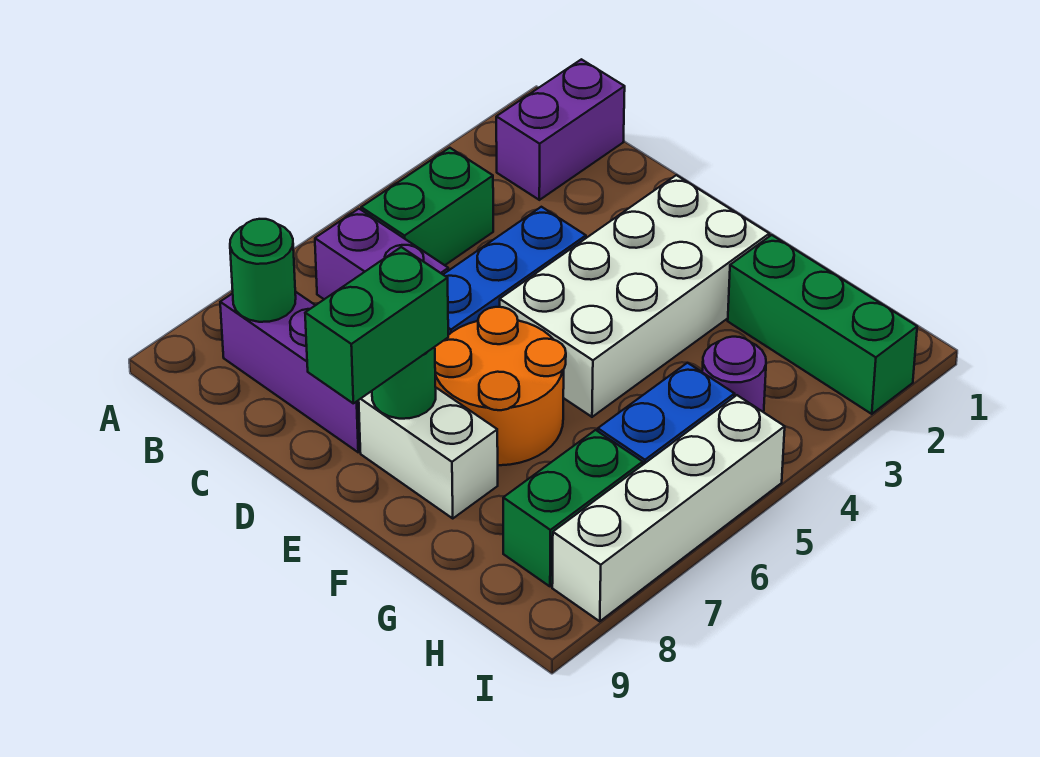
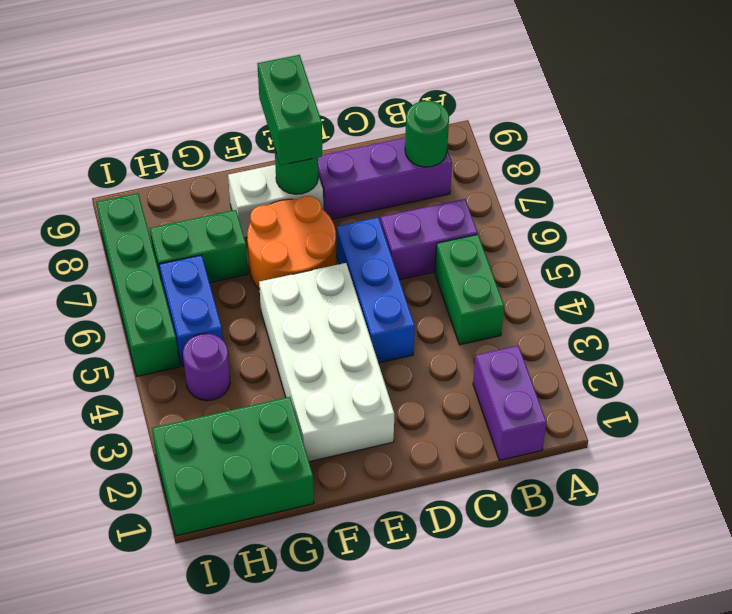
green 1x3 brick [728,235,917,414] -> green 2x3 brick [152,397,314,536]
green 1x2 brick [503,430,643,587] -> green 1x2 brick turned to [150,210,248,283]
white 1x4 brick [552,395,785,621] -> green 1x4 brick [96,193,179,376]

